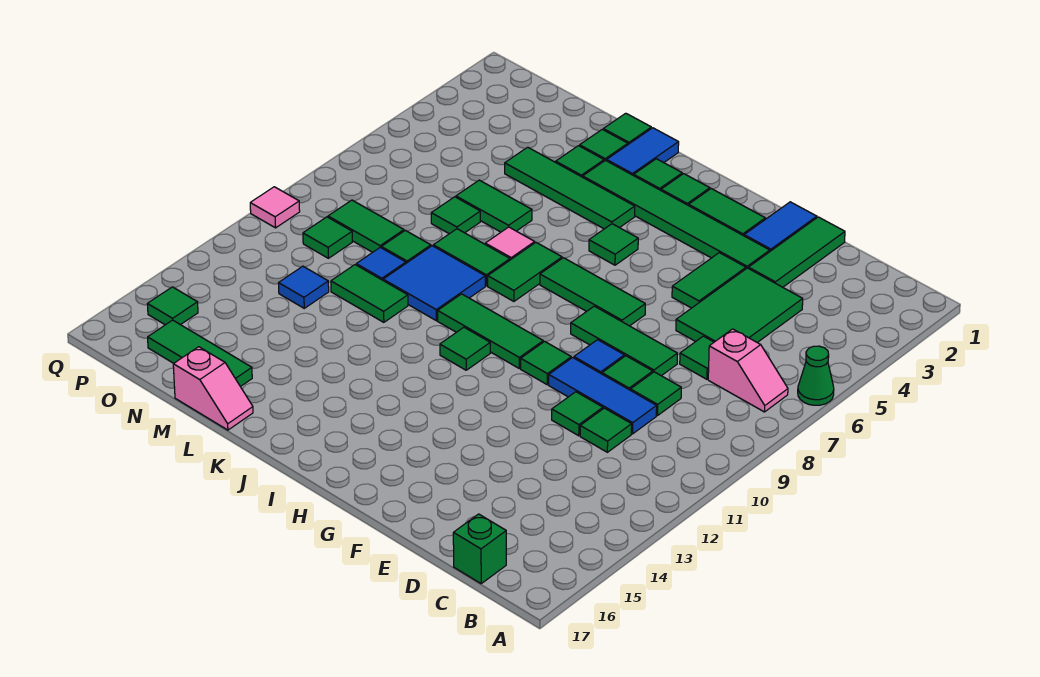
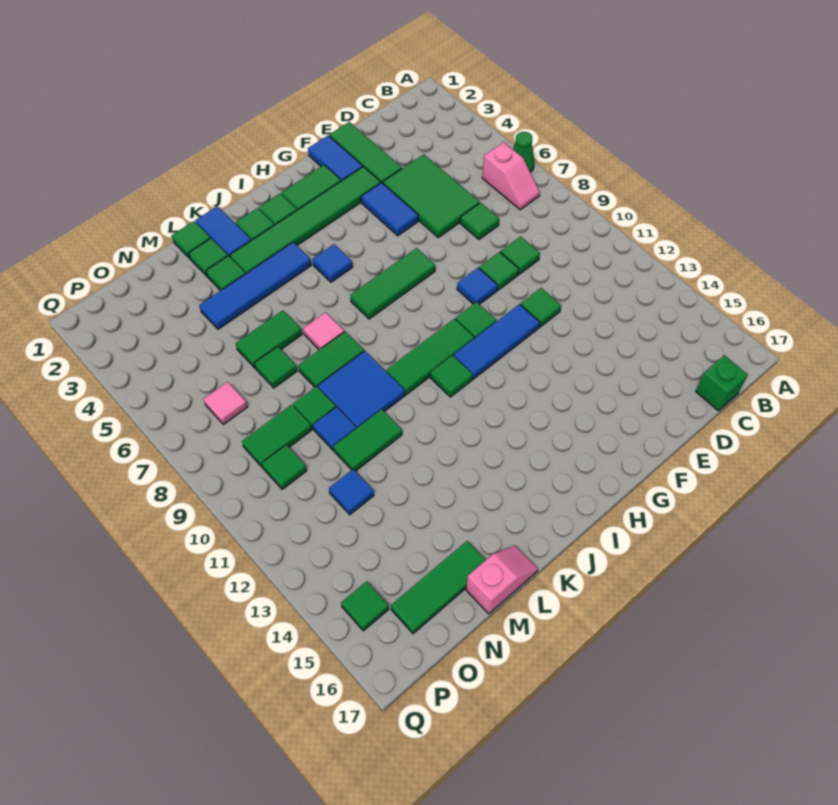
pink 1x2 slope [708,329,788,412] -> pink 1x2 slope turned to [482,142,540,210]
blue 1x3 tile [549,358,657,434] -> blue 1x3 tile moved to [454,304,540,379]
green 1x1 tile [580,408,632,452] -> none
green 1x3 tile [571,306,677,376] -> none
green 1x2 tile [672,253,746,308] -> blue 1x2 tile [361,183,418,236]
green 1x1 tile [589,224,638,265] -> blue 1x1 tile [313,244,352,282]
green 1x4 tile [505,147,635,229] -> blue 1x4 tile [199,242,311,329]
green 1x2 tile [488,243,562,301] -> none
pink 1x1 tile [250,187,300,228] -> pink 1x1 tile moved to [204,382,247,425]

